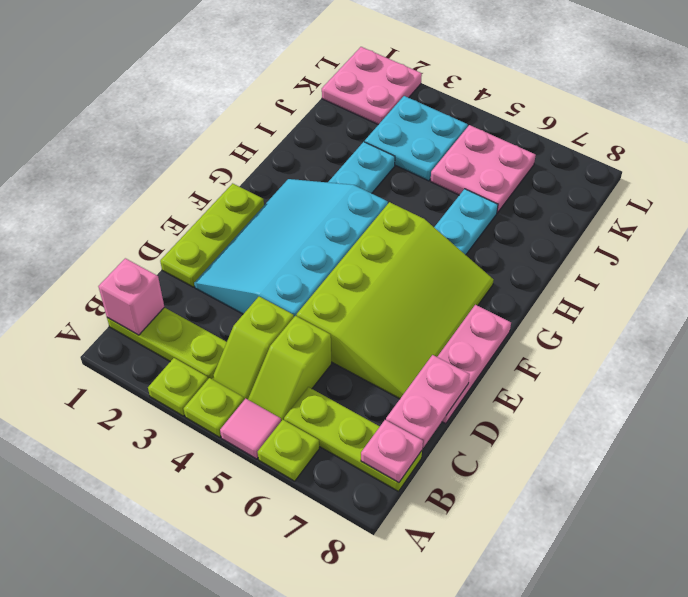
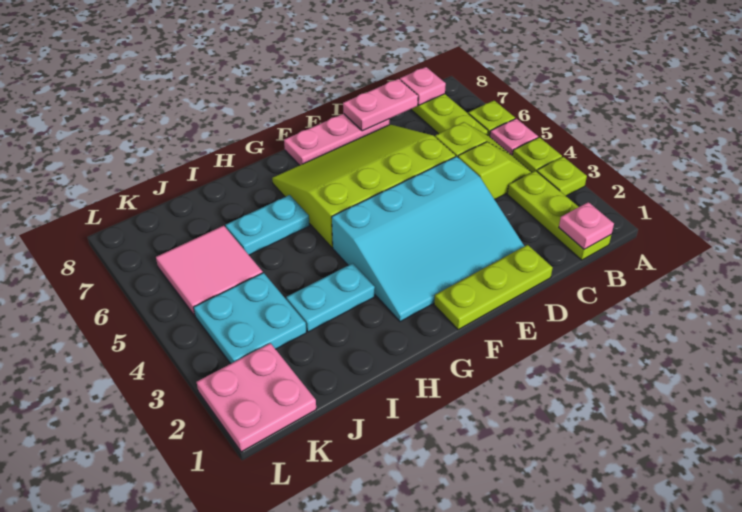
pink 1x1 tile [220,399,281,459] -> pink 1x1 plate [490,119,538,156]
pink 1x1 brick [98,258,164,335] -> pink 1x1 plate [559,202,614,249]
pink 2x2 plate [430,125,536,213] -> pink 2x2 tile [156,226,263,316]

